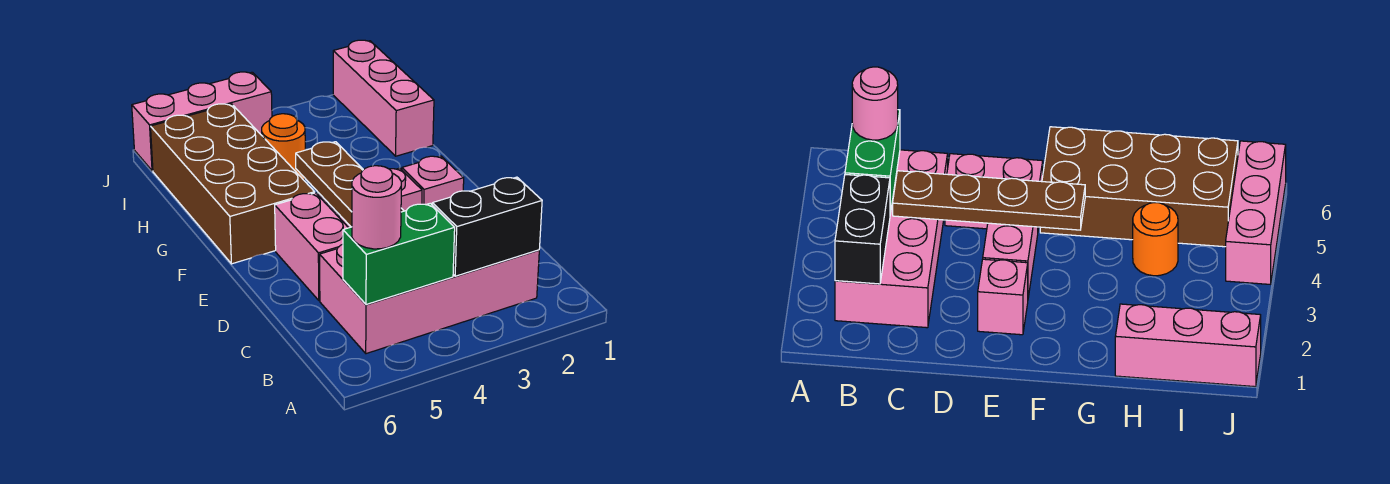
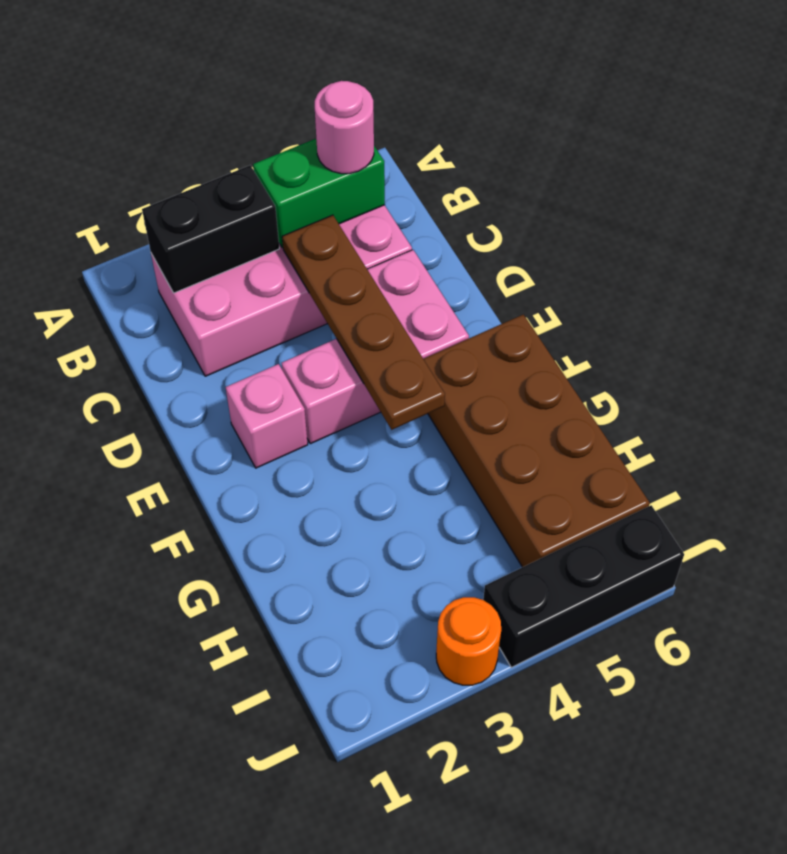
pink 1x3 brick [333,40,434,156] -> none
orange 1x1 round brick [262,114,305,180] -> orange 1x1 round brick moved to [436,597,501,685]
pink 1x3 brick [132,72,272,171] -> black 1x3 brick [483,505,684,667]

